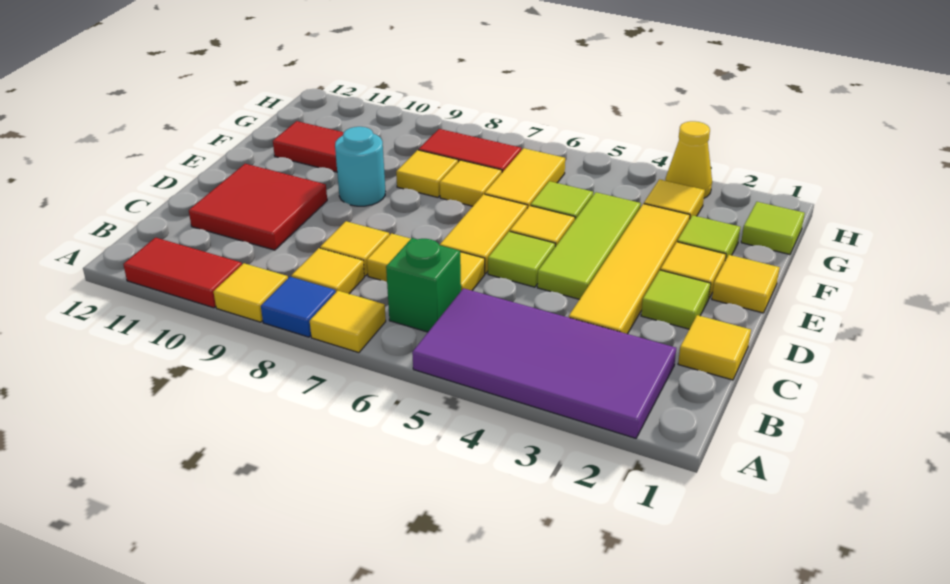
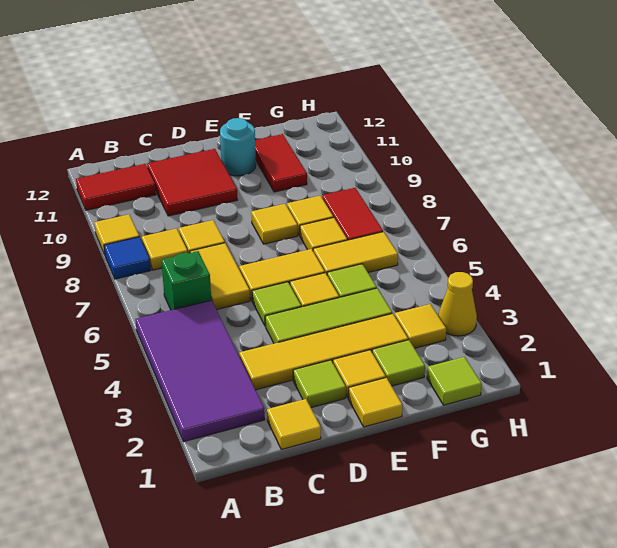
yellow 1x1 tile [310,291,386,353] -> yellow 1x1 tile moved to [251,204,298,244]
red 1x2 tile [123,238,242,308] -> red 1x2 tile turned to [76,164,156,210]
cyan 1x1 round brick [335,127,385,206] -> cyan 1x1 round brick moved to [220,118,256,176]

